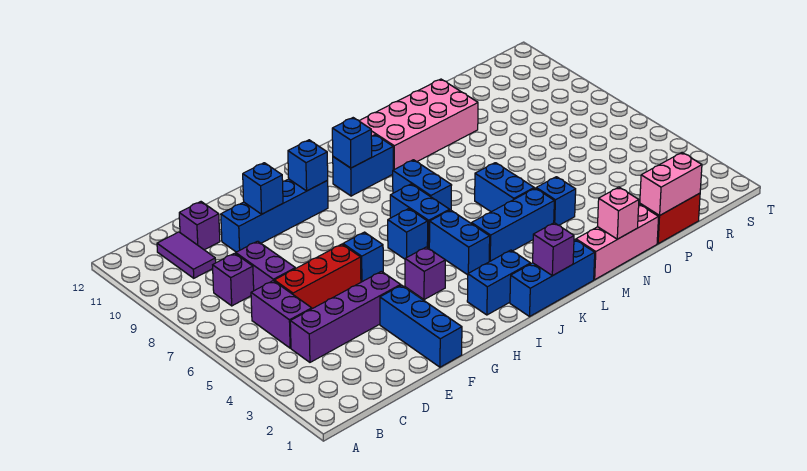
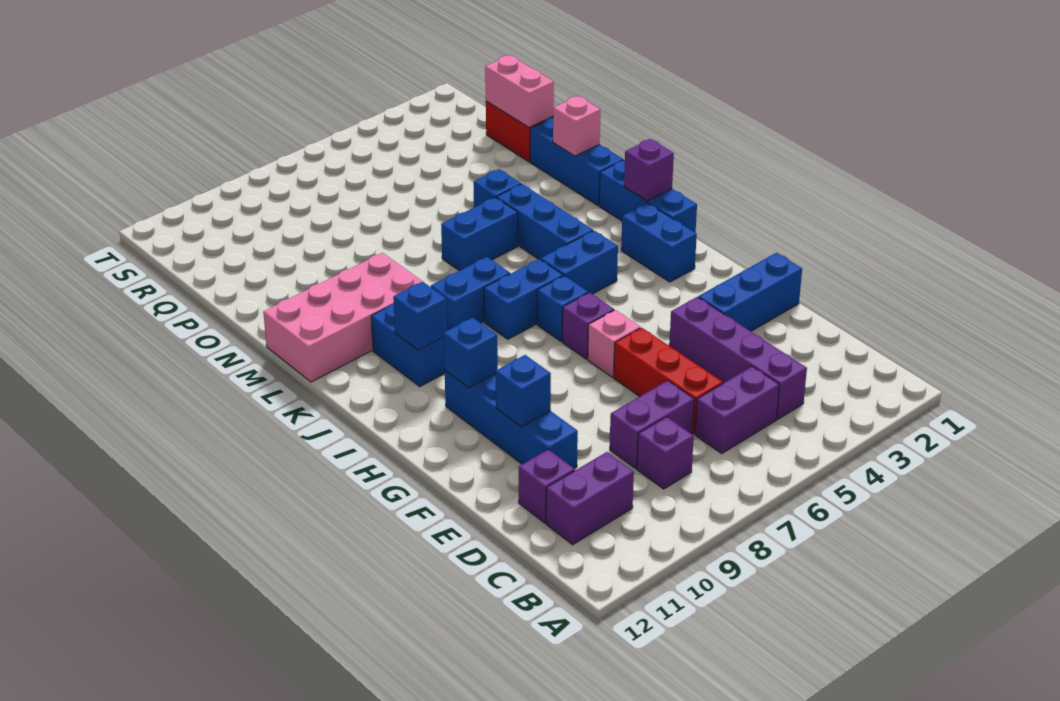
purple 1x2 tile [157,232,216,278] -> purple 1x2 brick [546,452,634,545]
blue 1x1 brick [343,232,383,282] -> pink 1x1 brick [588,310,640,377]
purple 1x1 brick [405,247,445,300] -> purple 1x1 brick moved to [562,293,614,359]
pink 2x4 brick [360,79,478,170] -> pink 2x4 brick turned to [263,253,426,382]
pink 1x3 brick [576,204,659,279] -> blue 1x3 brick [530,118,623,206]

